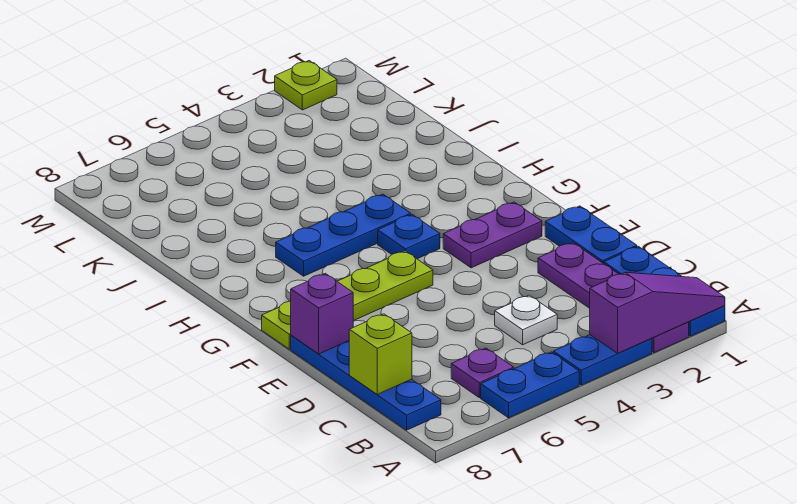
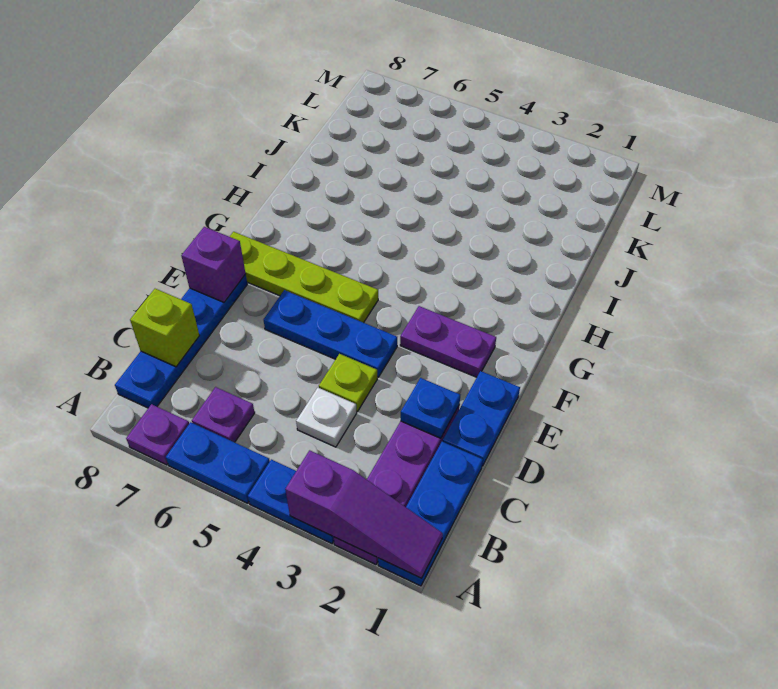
none -> purple 1x1 plate [126,404,189,465]
blue 1x1 plate [378,214,440,259] -> blue 1x1 plate moved to [401,378,460,438]
blue 1x3 plate [276,194,411,276] -> blue 1x3 plate moved to [264,290,397,377]
lime 1x1 plate [275,61,337,110] -> lime 1x1 plate moved to [319,354,377,411]

